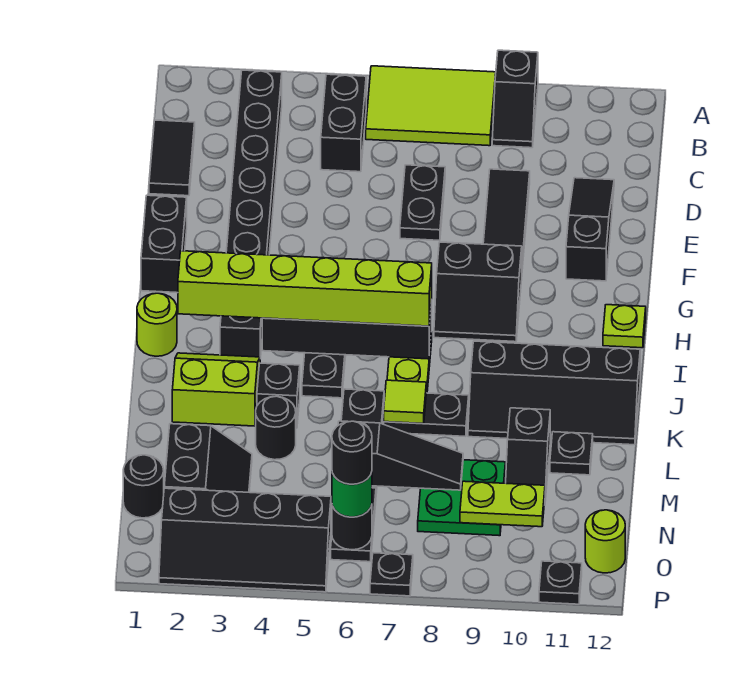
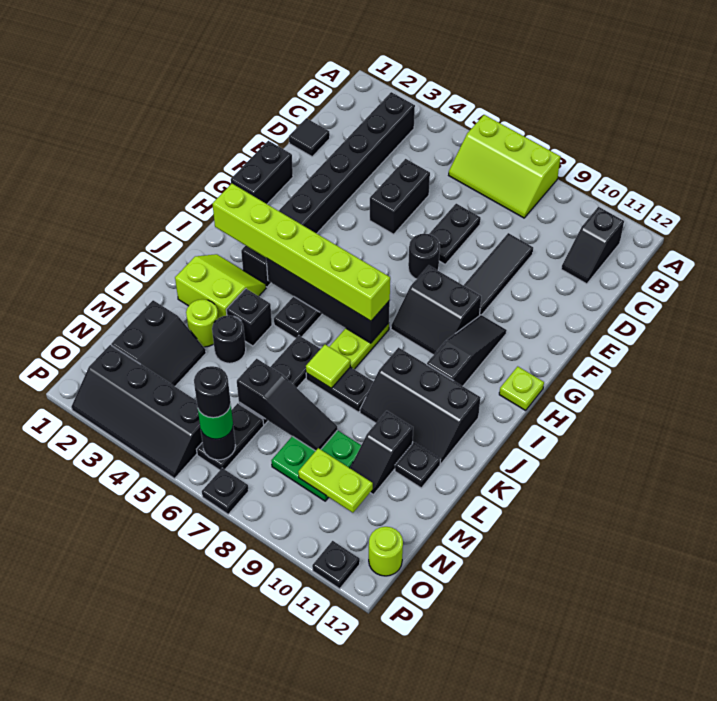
lime 2x3 tile [366,66,496,146] -> lime 2x3 slope [449,115,561,218]
black 1x2 slope [492,50,538,148] -> black 1x2 slope moved to [561,207,624,284]
black 1x2 brick [321,74,366,172] -> black 1x2 brick moved to [370,159,430,234]
black 1x2 tile [149,120,195,196] -> black 1x1 tile [289,118,330,157]
black 1x3 slope [566,178,614,281] -> black 1x3 slope moved to [427,315,507,386]
lime 1x1 round brick [137,293,177,356] -> lime 1x1 round brick moved to [186,299,218,347]
black 2x4 slope [468,341,640,445] -> black 2x3 slope [360,348,480,464]
black 1x1 round brick [123,455,164,518] -> black 1x1 round brick moved to [408,234,440,279]

